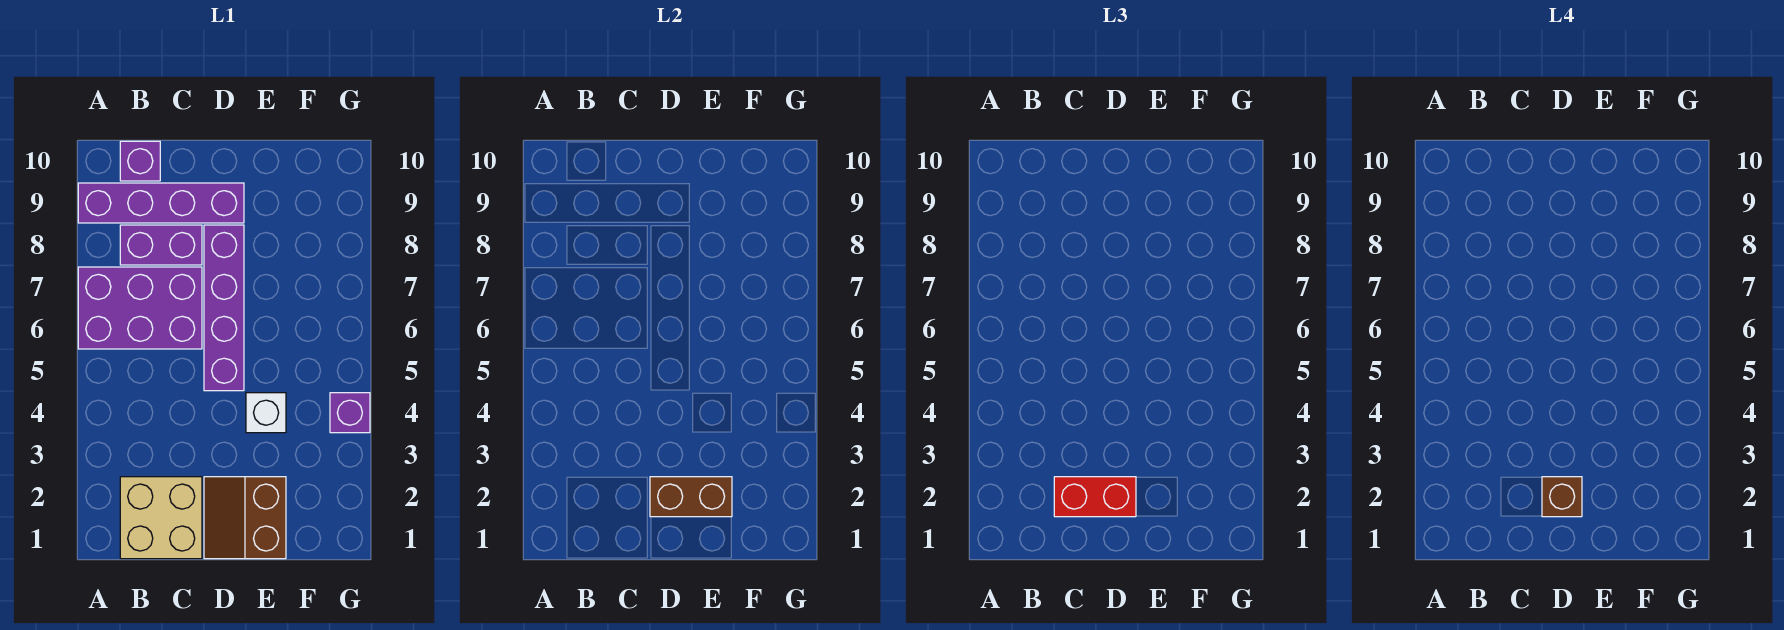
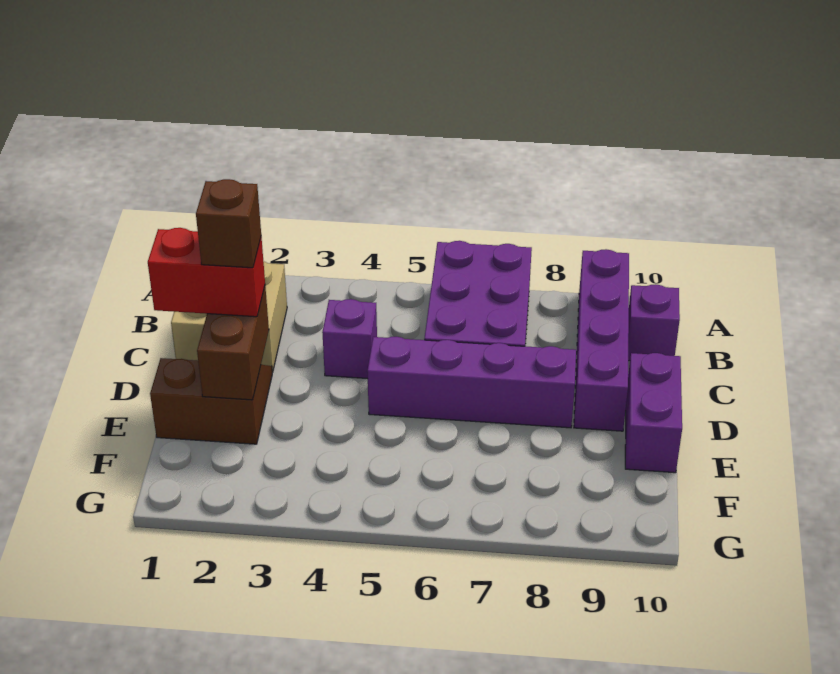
purple 1x2 brick [120,225,202,265] -> purple 1x2 brick moved to [625,353,682,473]
red 1x2 brick [1054,477,1136,517] -> red 1x2 brick turned to [148,228,265,317]
white 1x1 brick [246,393,286,433] -> none
purple 1x1 brick [330,393,370,433] -> purple 1x1 brick moved to [322,299,377,379]

